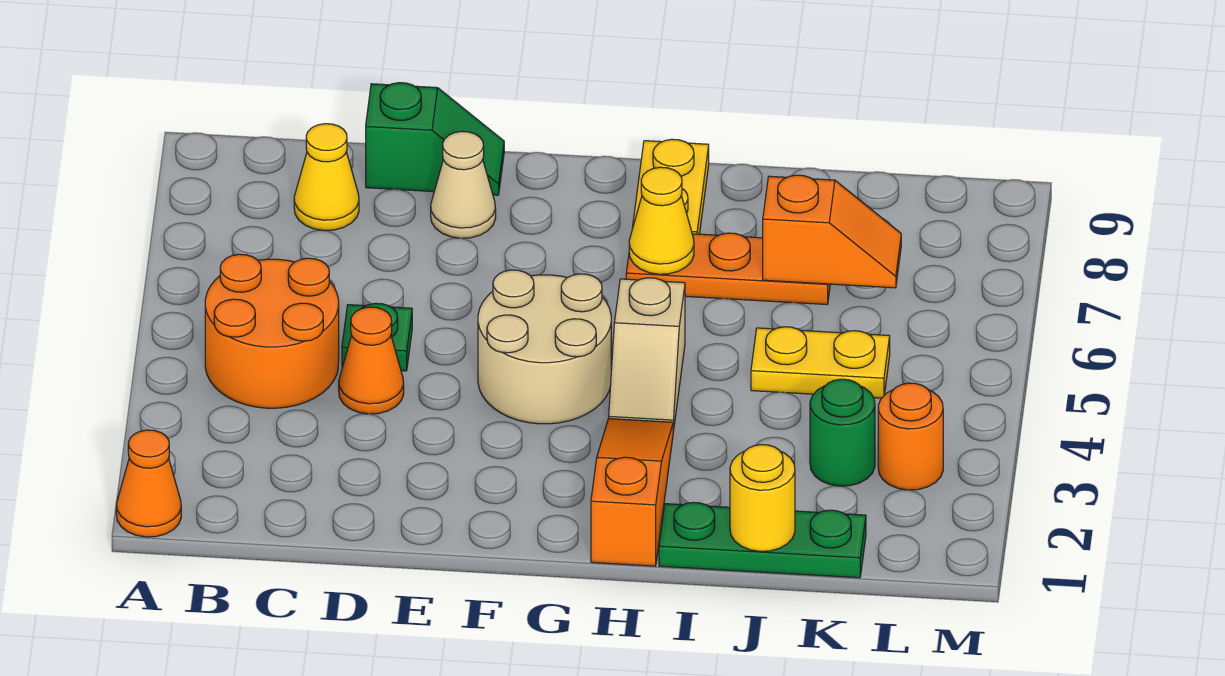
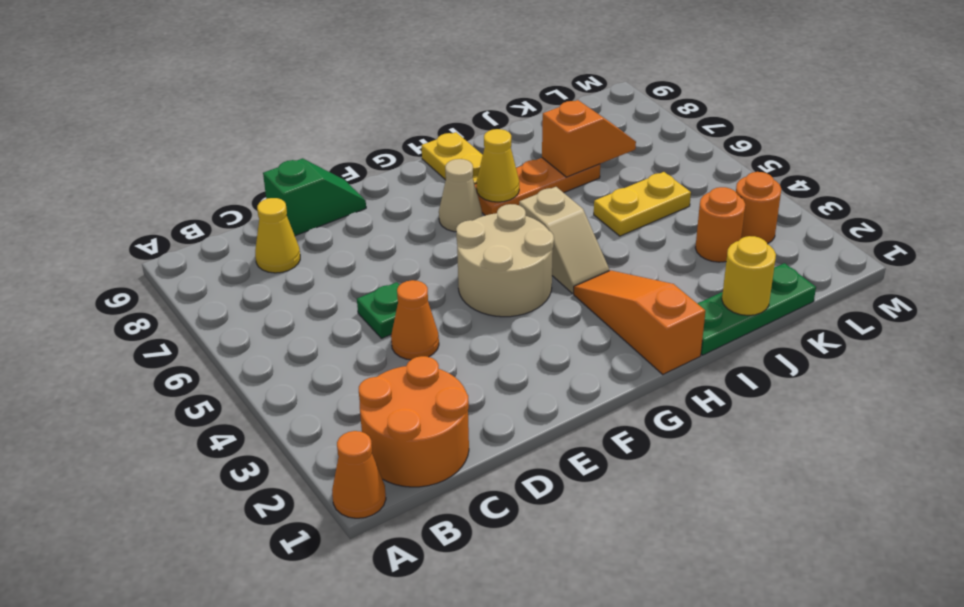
orange 2x2 round brick [205,254,339,408] -> orange 2x2 round brick moved to [359,356,469,487]
tan 1x1 cone [431,131,496,238] -> tan 1x1 cone moved to [439,159,482,232]
green 1x1 round brick [810,379,875,486] -> orange 1x1 round brick [695,187,745,262]

